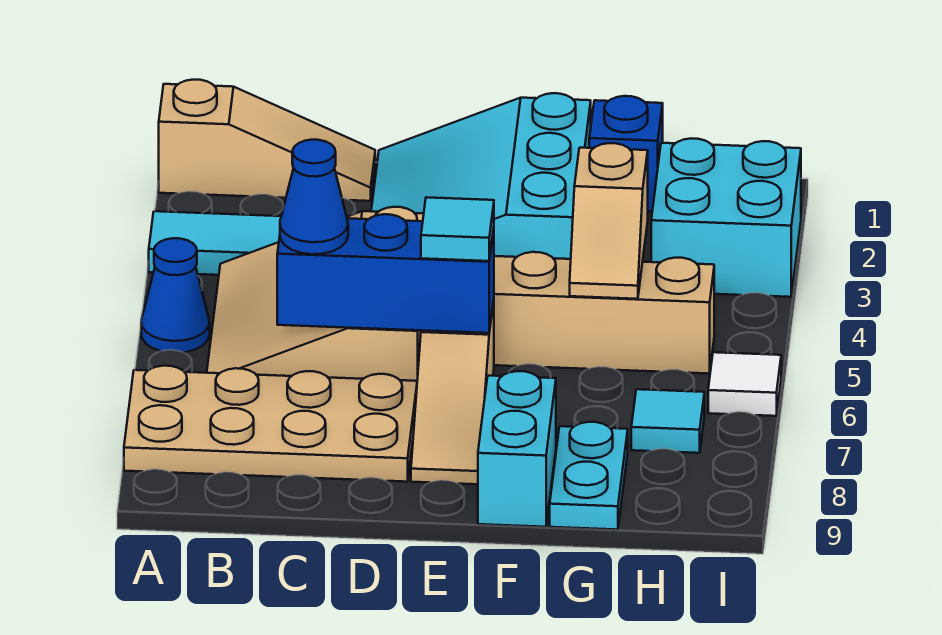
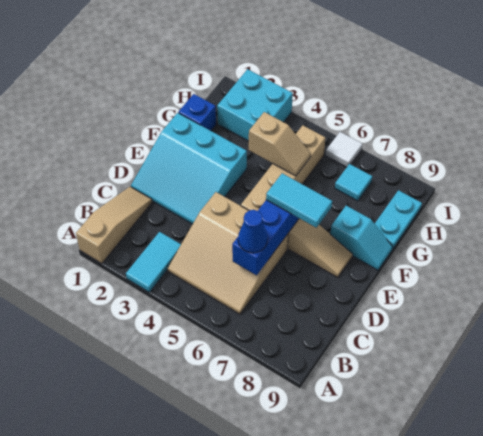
blue 1x1 cone [141,238,210,352] -> none
tan 2x4 plate [124,366,417,482] -> none
cyan 1x1 tile [421,197,494,261] -> cyan 1x2 tile [266,173,332,227]
cyan 1x2 brick [478,371,556,527] -> cyan 1x2 slope [330,205,393,270]
cyan 1x2 plate [550,422,628,530] -> cyan 1x2 plate turned to [375,190,422,249]

